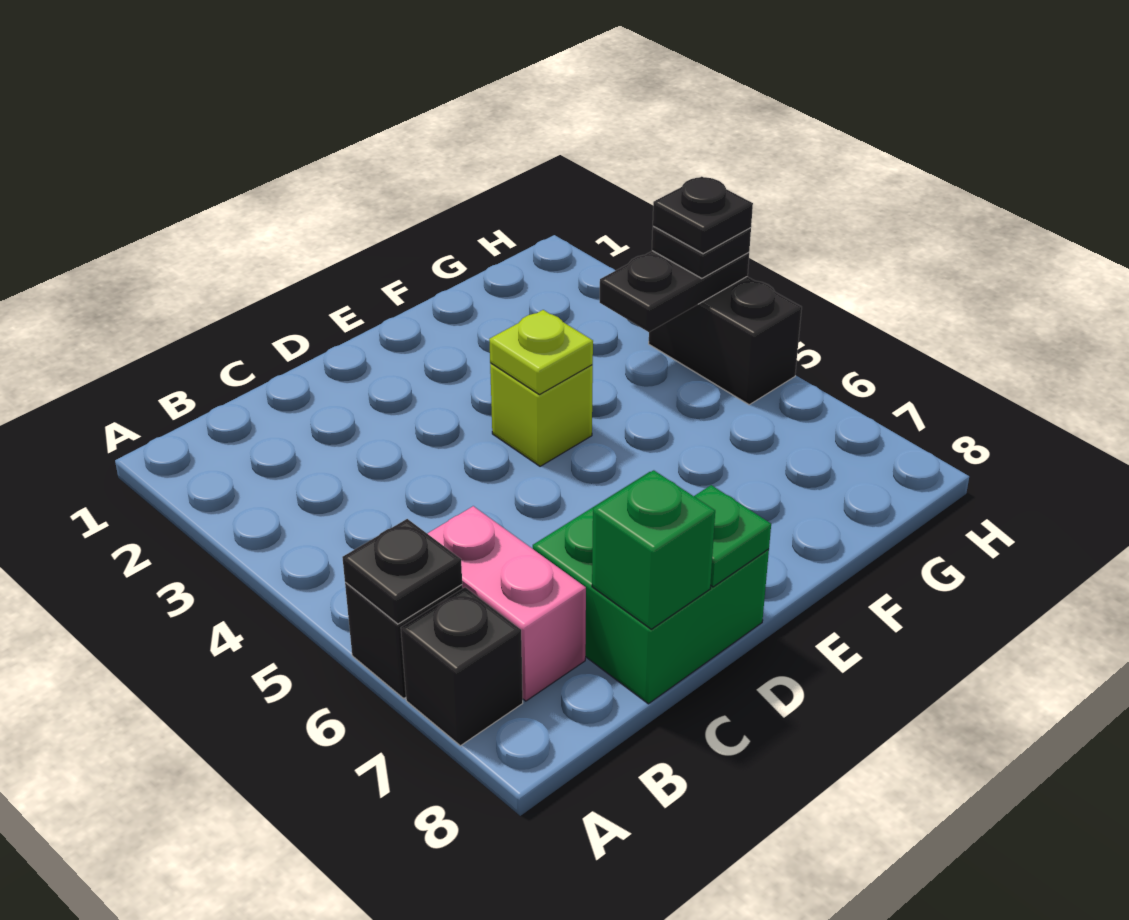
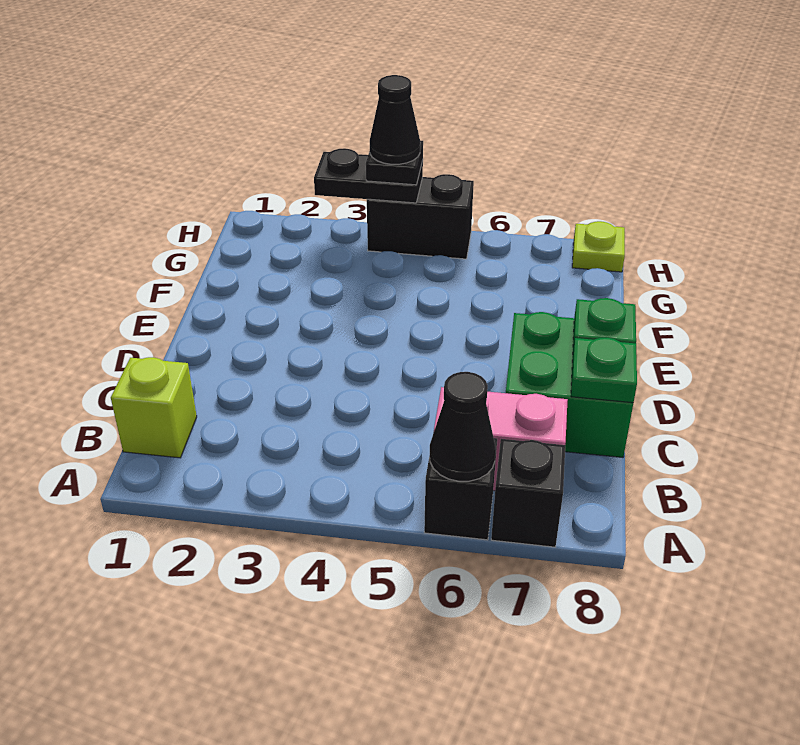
black 1x1 plate [342,519,462,624] -> black 1x1 cone [430,372,496,481]
green 1x1 brick [592,470,715,629] -> green 1x1 plate [571,338,637,403]
lime 1x1 brick [490,364,593,466] -> lime 1x1 brick moved to [111,357,197,458]
lime 1x1 plate [489,310,593,395] -> lime 1x1 plate moved to [572,221,625,272]
black 1x2 plate [600,251,749,332] -> black 1x2 plate turned to [314,148,423,203]
black 1x1 plate [653,177,753,254] -> black 1x1 cone [370,75,420,164]

